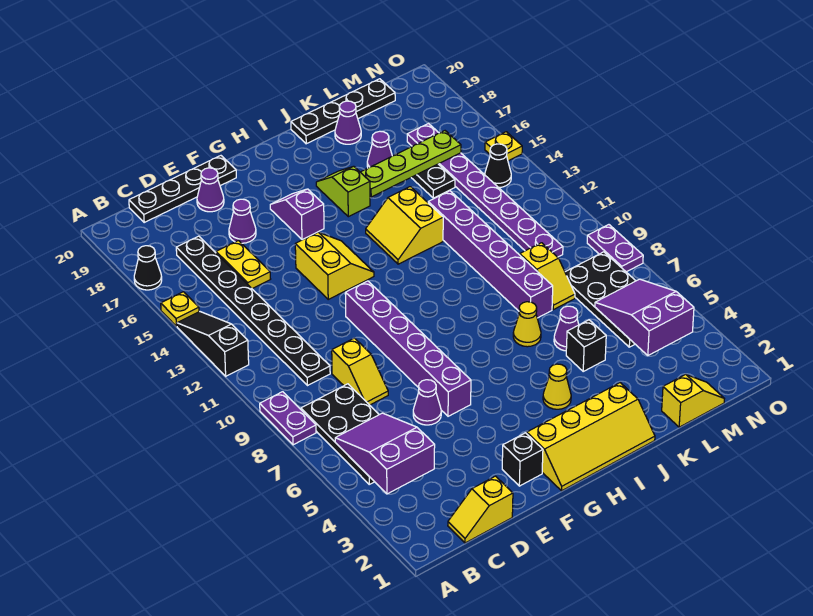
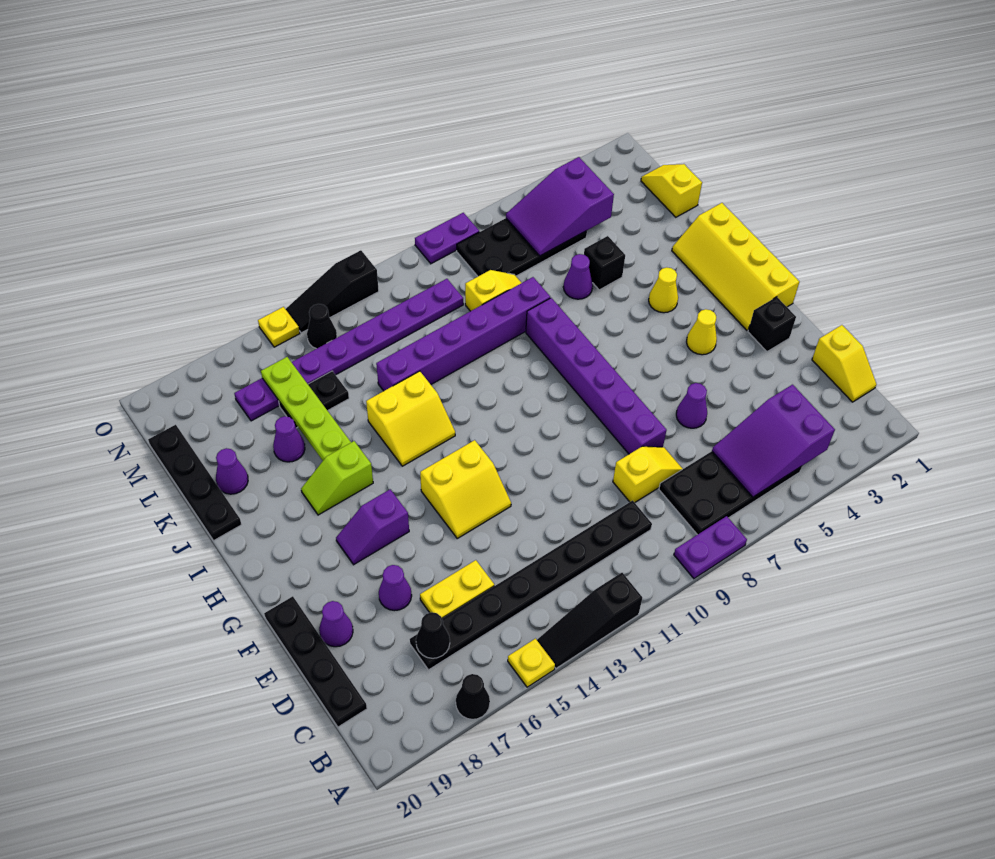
none -> black 1x1 cone [416,612,450,658]
purple 1x6 brick [345,281,471,416] -> purple 1x6 brick turned to [526,298,667,454]
yellow 2x2 slope [295,232,374,299] -> yellow 2x2 slope turned to [420,440,511,538]
yellow 2x4 slope [527,383,655,491] -> yellow 2x4 slope turned to [672,203,799,331]
yellow 1x1 cone [513,302,541,347] -> yellow 1x1 cone moved to [687,309,717,355]
none -> black 1x3 slope [286,250,379,333]

